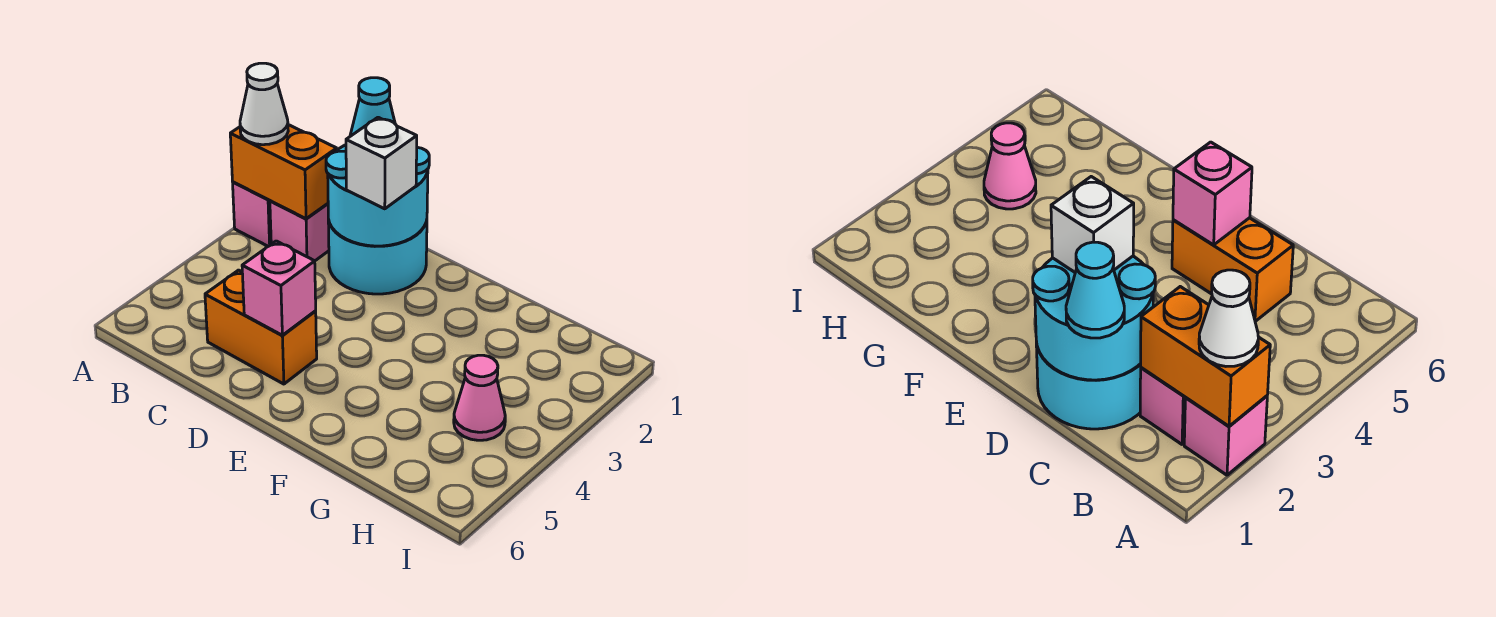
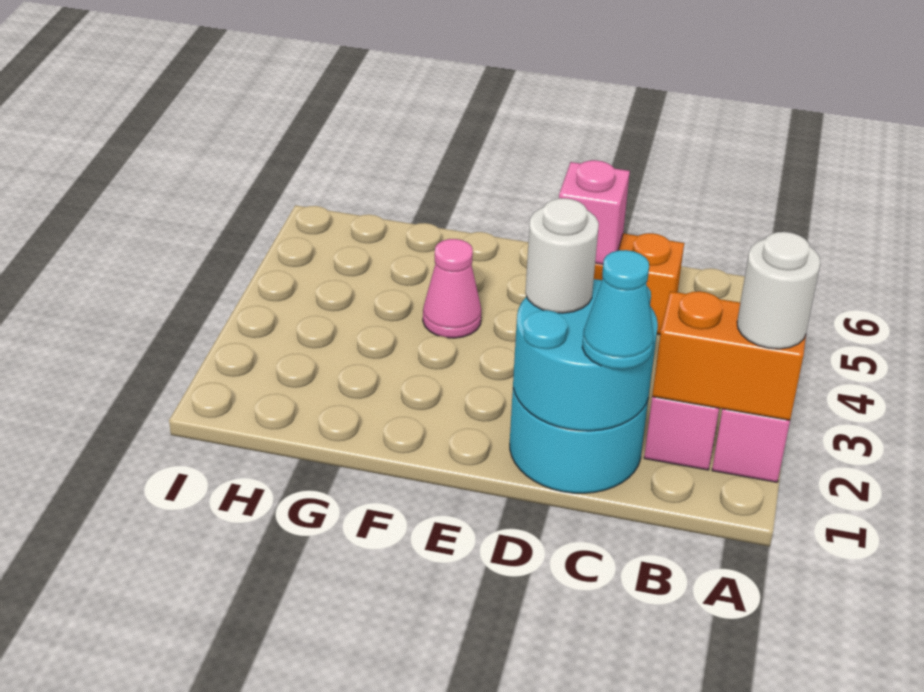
white 1x1 cone [240,63,288,145] -> white 1x1 round brick [737,232,820,349]
white 1x1 brick [346,117,417,209] -> white 1x1 round brick [525,198,599,313]
pink 1x1 cone [454,355,505,440] -> pink 1x1 cone moved to [423,239,481,338]

